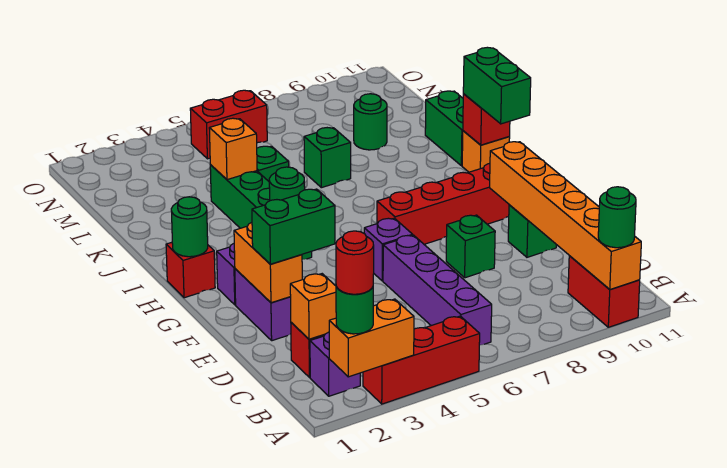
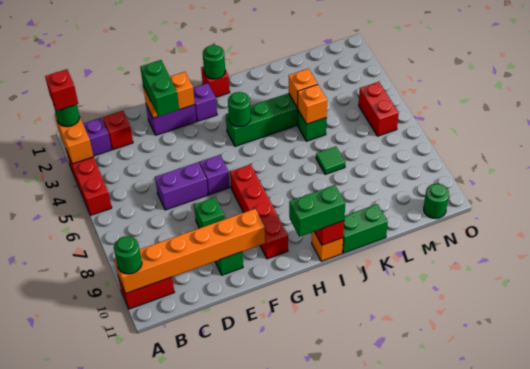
red 1x1 round brick [336,231,374,294] -> red 1x1 brick [45,69,78,111]
purple 1x4 brick [383,235,492,345] -> purple 1x2 brick [155,162,208,210]
orange 1x1 brick [290,274,336,339] -> orange 1x1 brick moved to [298,84,327,124]
green 1x1 brick [304,128,351,188] -> green 1x1 tile [316,147,345,175]
green 1x1 round brick [354,94,387,150] -> green 1x1 round brick moved to [424,184,449,219]

